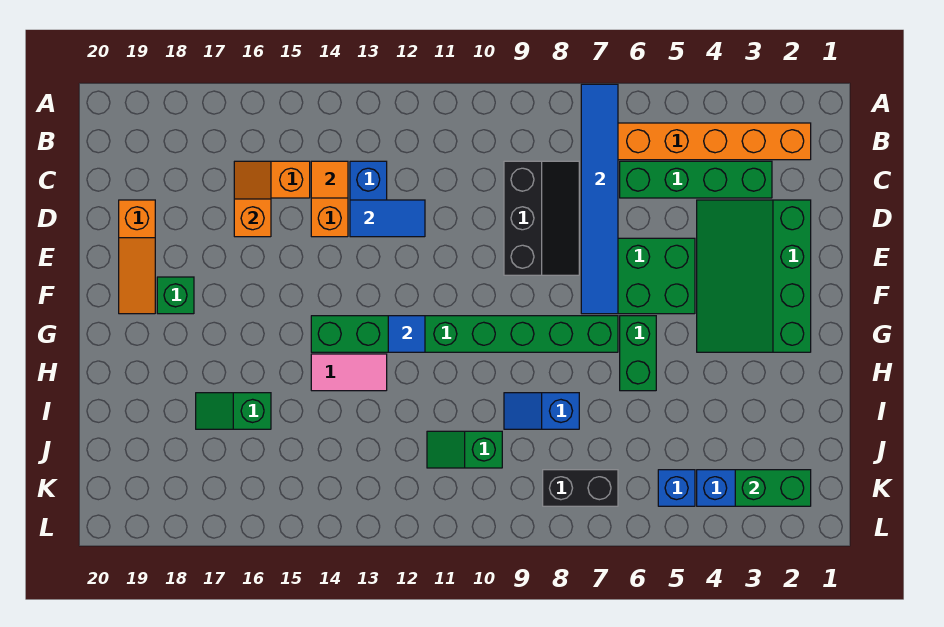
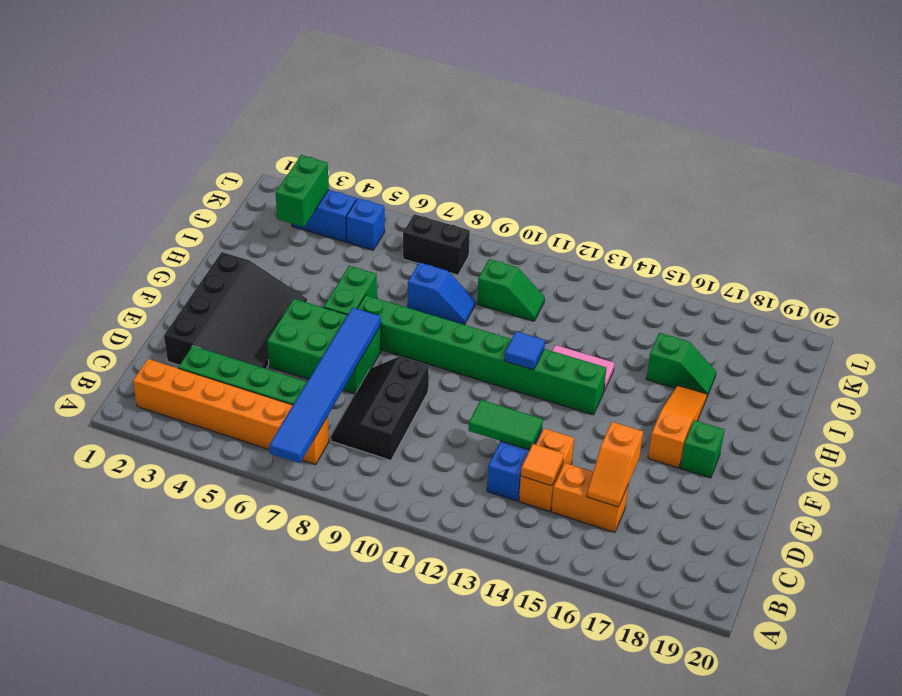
green 3x4 slope [697,200,811,352] -> black 3x4 slope [164,252,307,369]
blue 1x2 tile [350,200,425,237] -> green 1x2 tile [469,400,543,450]
orange 1x3 slope [119,200,155,314] -> orange 1x3 slope moved to [648,385,707,468]
green 1x2 brick [735,470,811,506] -> green 1x2 brick turned to [276,155,329,227]

